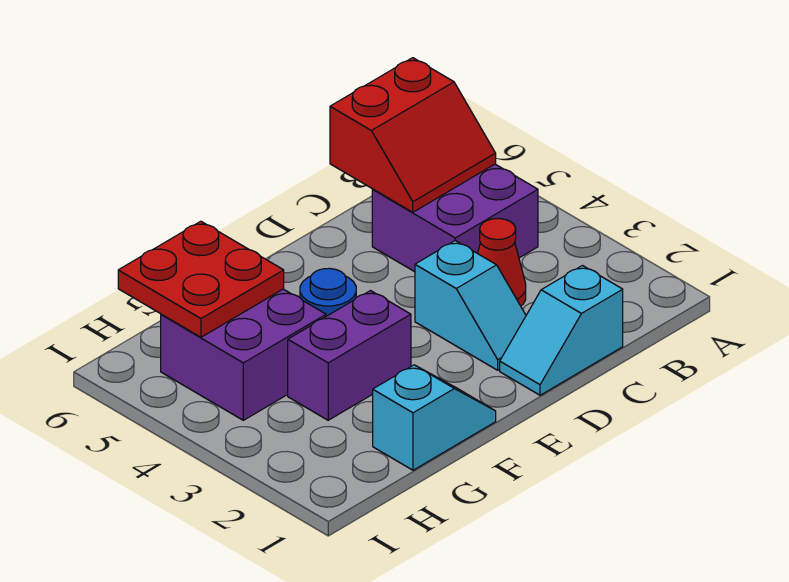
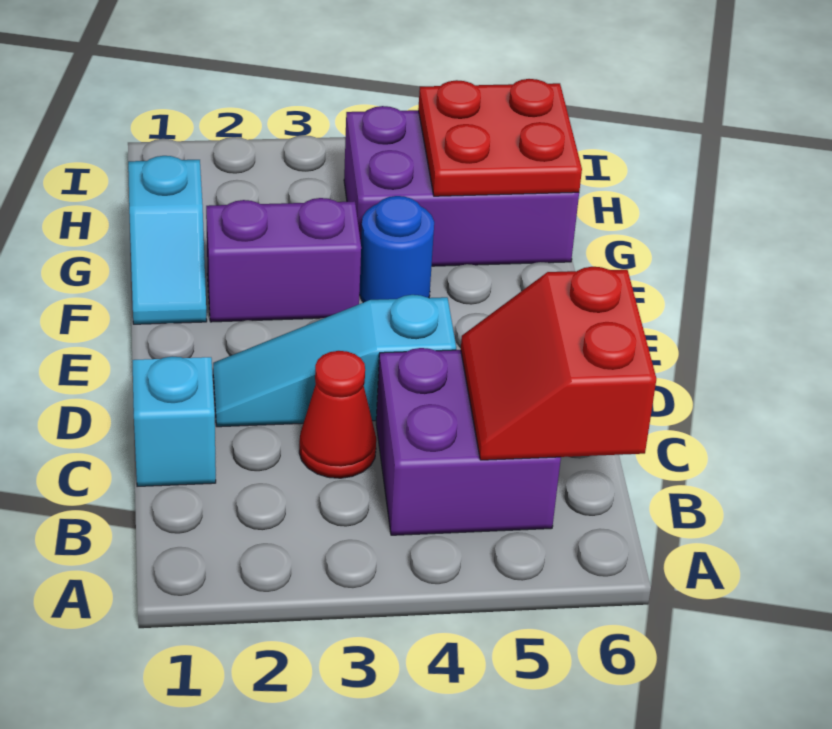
cyan 1x2 slope [415,241,526,370] -> cyan 1x3 slope [213,295,456,427]
purple 1x2 brick [288,291,411,420] -> purple 1x2 brick turned to [206,198,361,322]
purple 2x2 brick [161,289,326,420] -> purple 2x3 brick [344,106,579,266]

